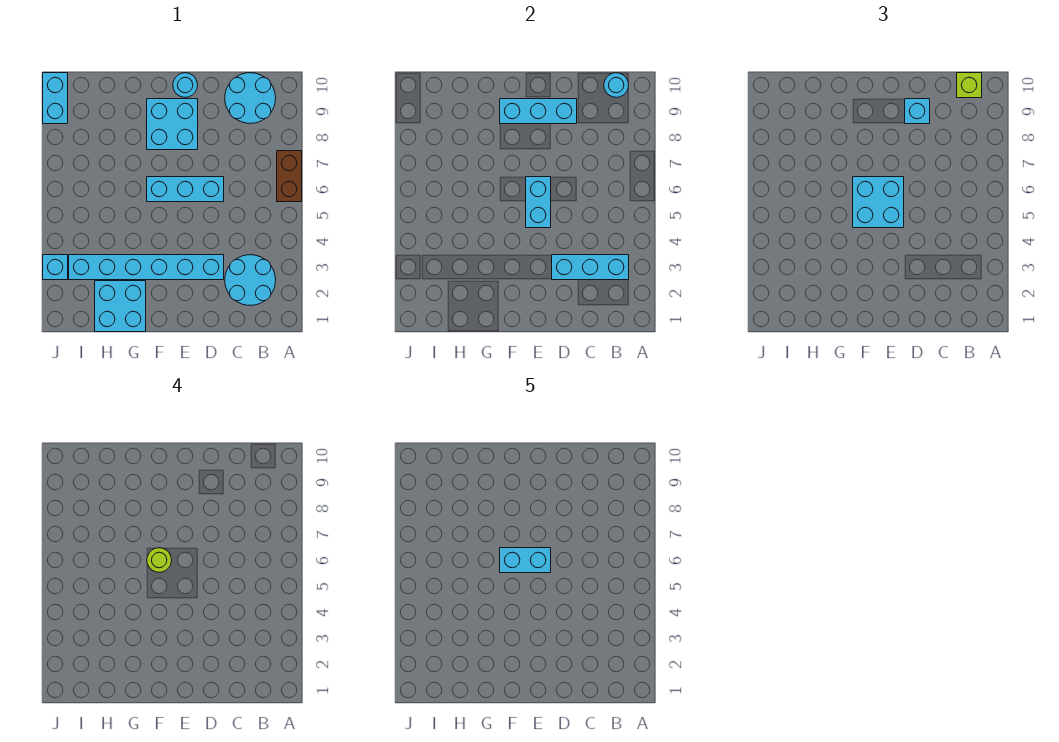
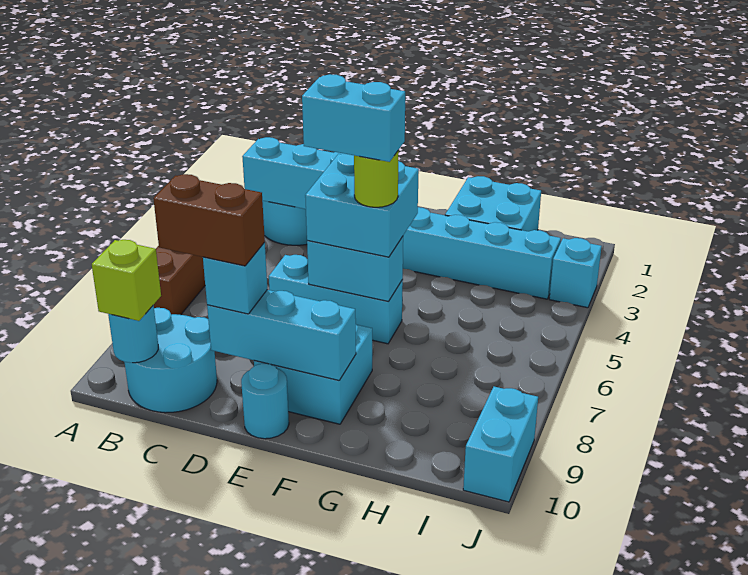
none -> brown 1x2 brick [153,174,265,266]
cyan 1x2 brick [526,177,551,228] -> cyan 1x2 brick turned to [307,237,403,302]

